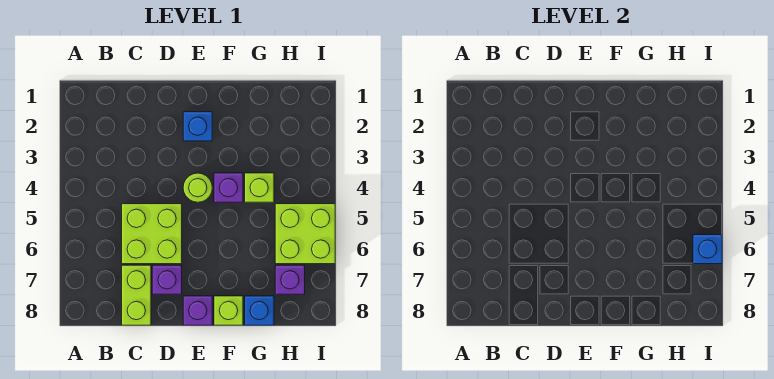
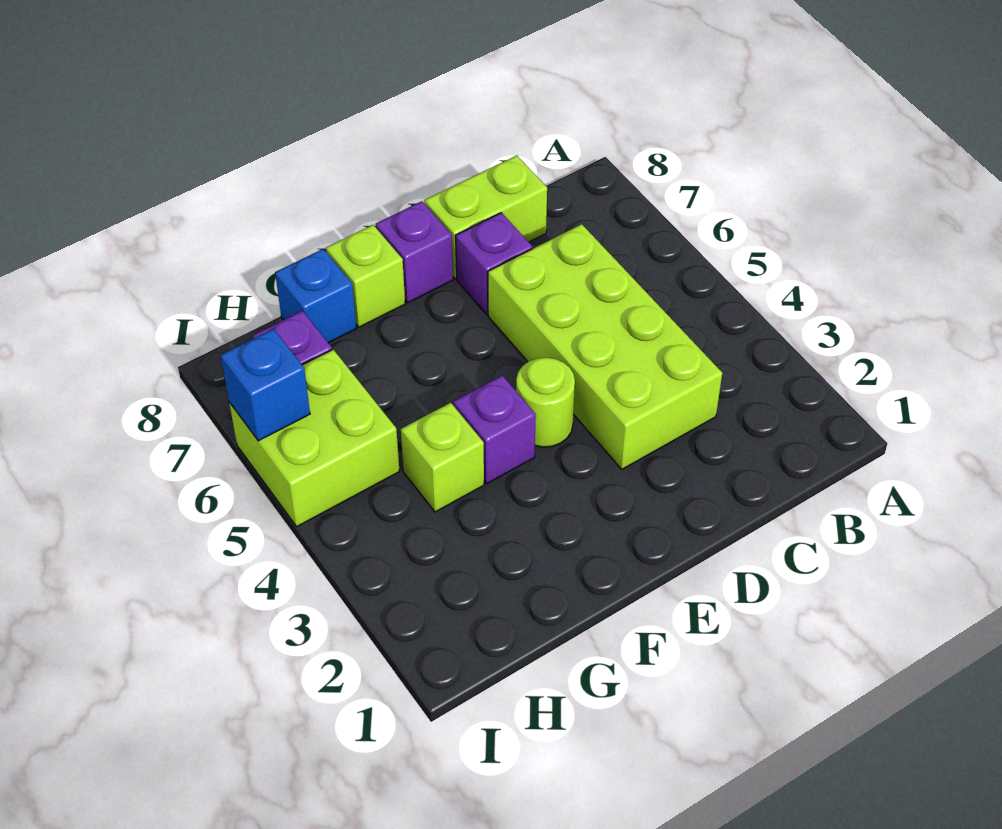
lime 2x2 brick [122,204,182,264] -> lime 2x4 brick [488,224,722,469]
lime 1x2 brick [122,265,151,325] -> lime 1x2 brick turned to [424,155,547,279]
blue 1x1 brick [183,112,212,141] -> none

